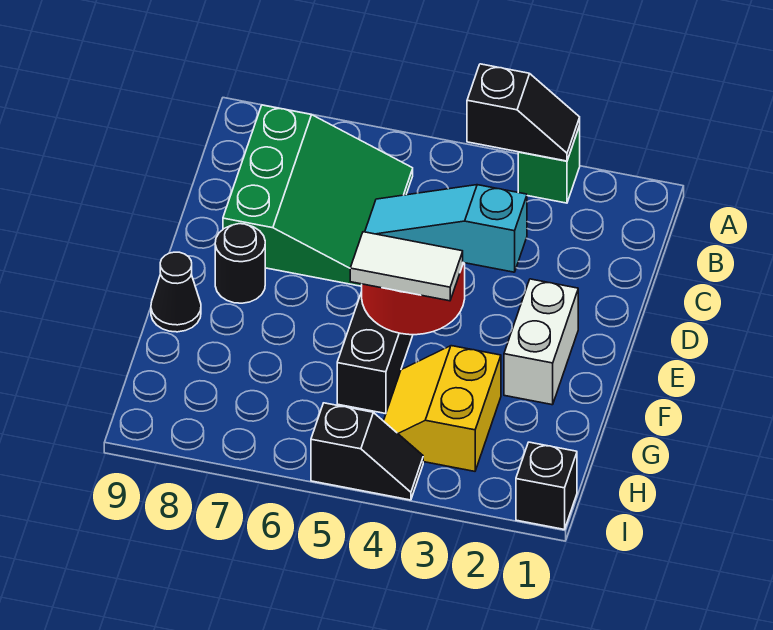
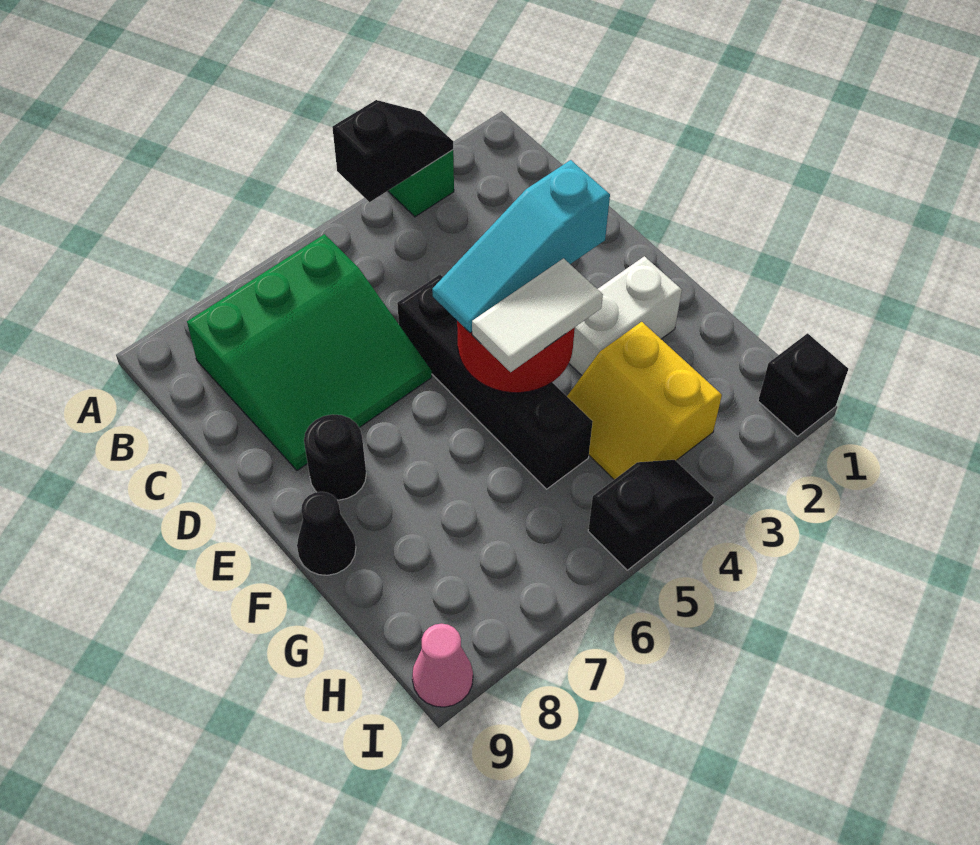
green 3x3 slope [223,105,413,286] -> green 3x3 slope turned to [187,234,432,470]
white 1x2 brick [504,279,578,405] -> white 1x2 brick turned to [569,256,682,375]
none -> pink 1x1 cone [412,624,473,707]

